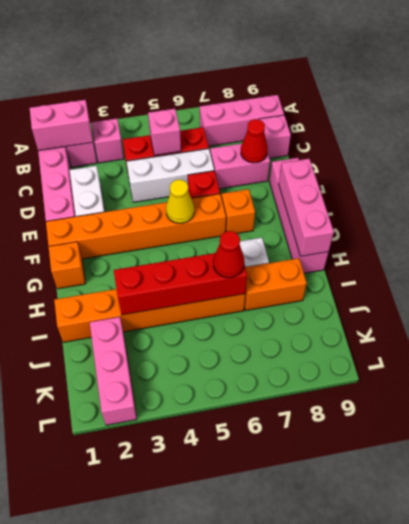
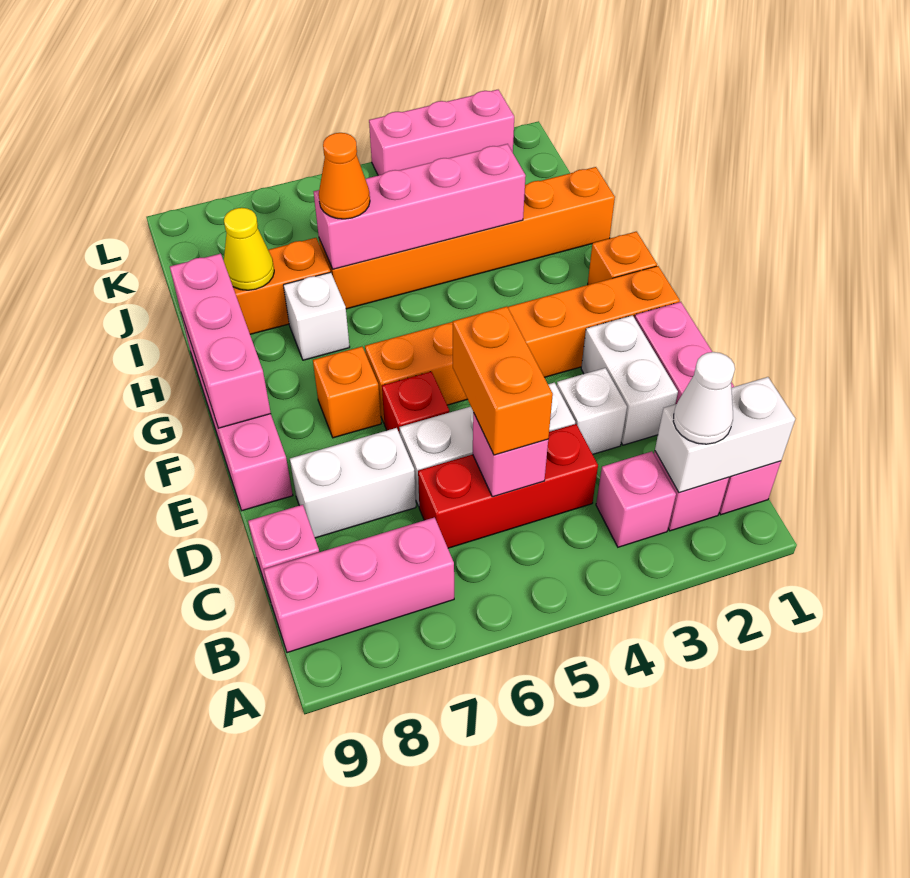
pink 1x2 brick [30,100,93,151] -> white 1x2 brick [655,377,795,493]
none -> white 1x1 cone [673,352,735,444]
none -> orange 1x2 brick [453,306,553,455]
none -> white 1x1 brick [557,368,627,454]
pink 1x2 brick [210,143,270,189] -> white 1x2 brick [290,428,416,538]
red 1x1 cone [241,119,268,163] -> none
yellow 1x1 cone [166,180,194,223] -> yellow 1x1 cone moved to [224,208,274,290]
red 1x4 brick [114,253,247,315] -> pink 1x4 brick [314,144,526,269]
red 1x1 cone [213,231,245,278] -> orange 1x1 cone [319,133,370,219]
pink 1x3 brick [90,317,137,425] -> pink 1x3 brick turned to [369,90,514,175]

